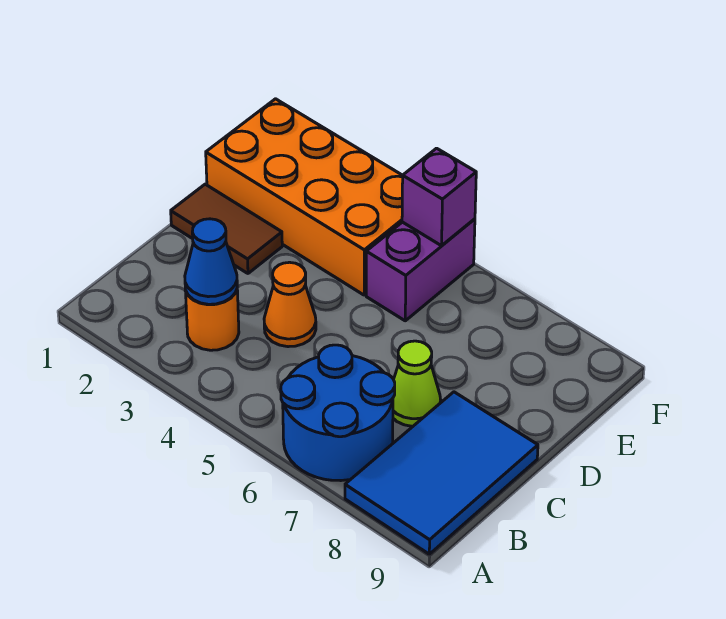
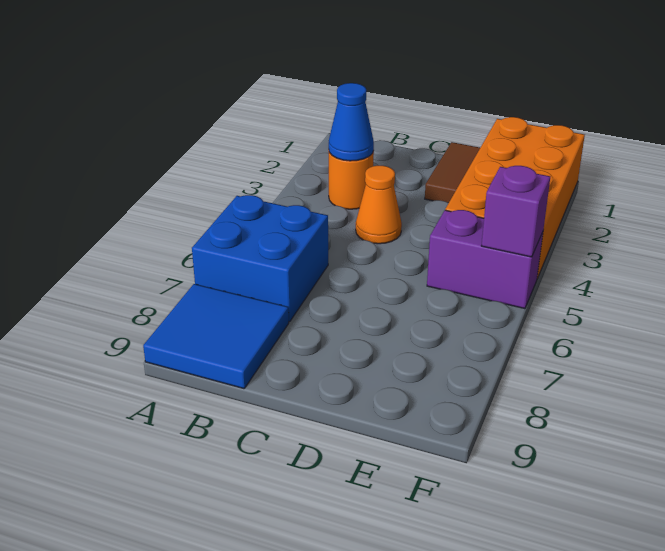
blue 2x2 round brick [281,345,395,481] -> blue 2x2 brick [192,195,328,322]
blue 2x3 tile [345,392,538,554] -> blue 2x2 tile [143,284,289,389]
lime 1x1 cone [393,341,441,426] -> none

